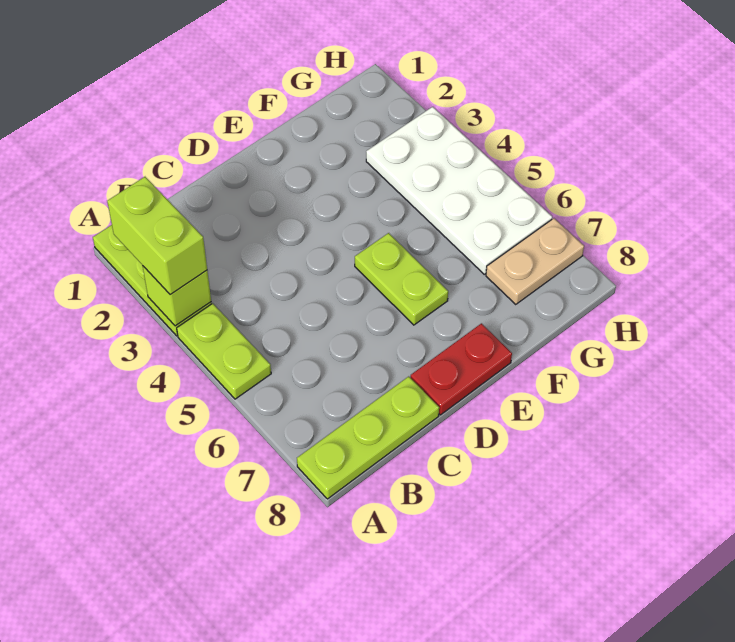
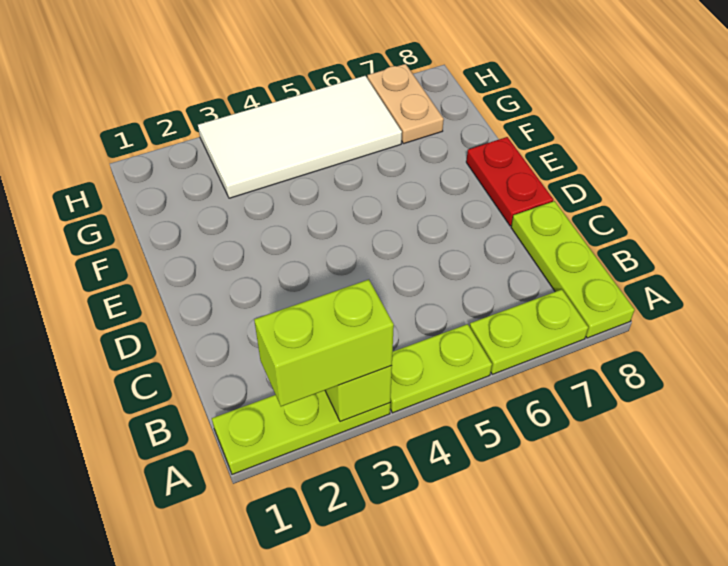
lime 1x2 plate [355,233,448,325] -> lime 1x2 plate moved to [470,289,588,374]
white 2x4 plate [366,107,552,274] -> white 2x4 tile [198,76,402,198]

